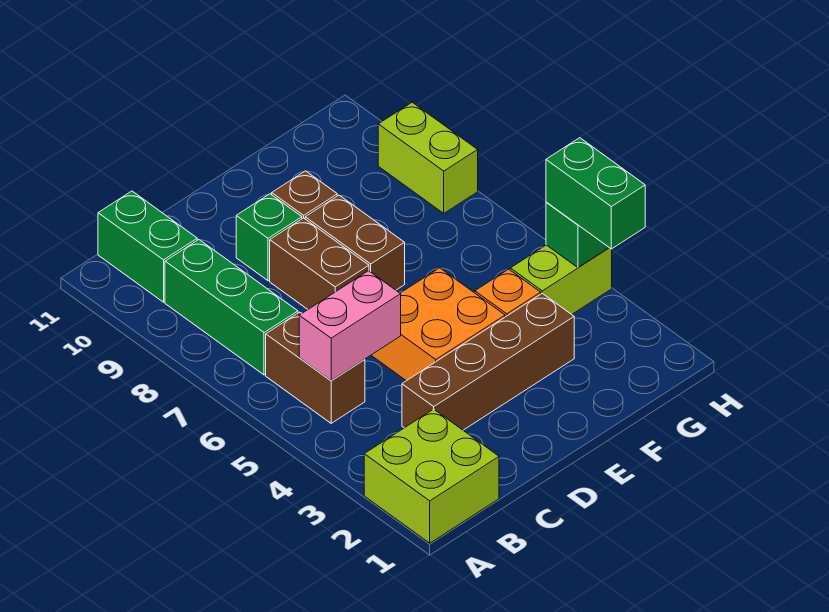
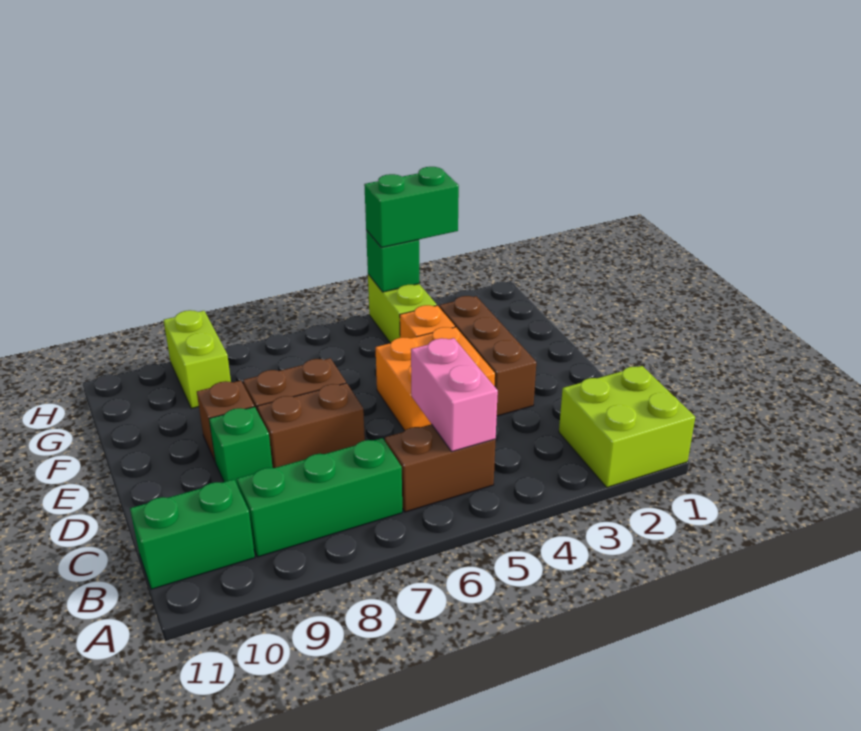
brown 1x4 brick [402,293,574,430] -> brown 1x3 brick [439,296,536,416]
lime 1x2 brick [378,102,478,213] -> lime 1x2 brick turned to [164,310,231,409]

